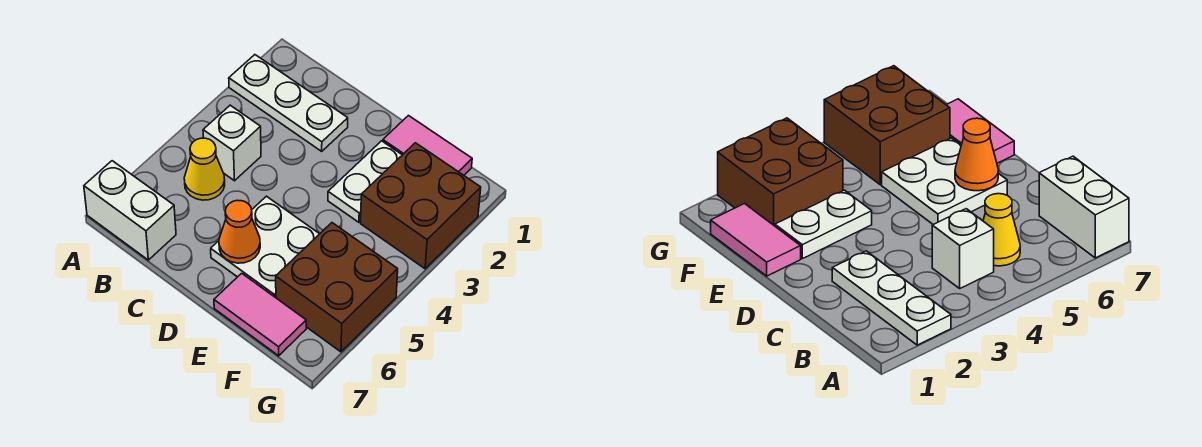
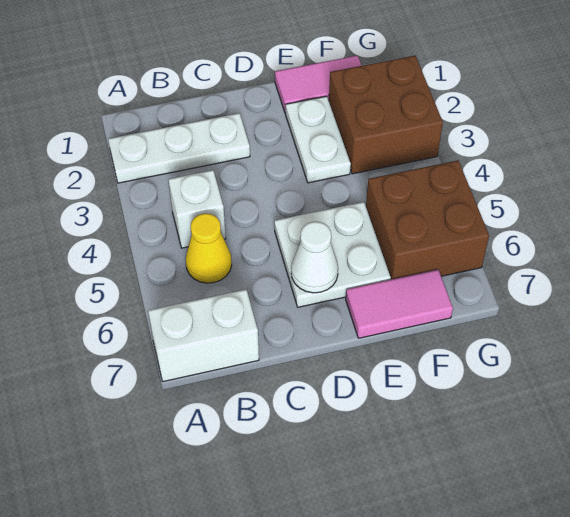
orange 1x1 cone [219,200,260,263] -> white 1x1 cone [291,222,338,293]

